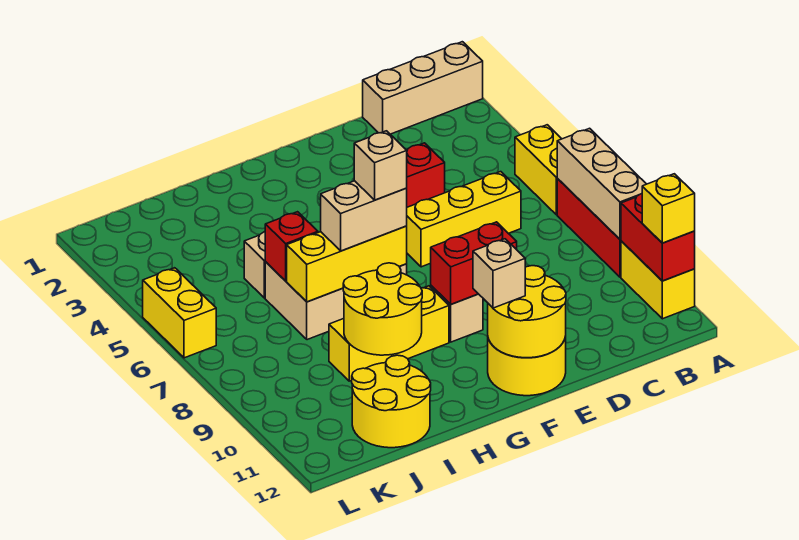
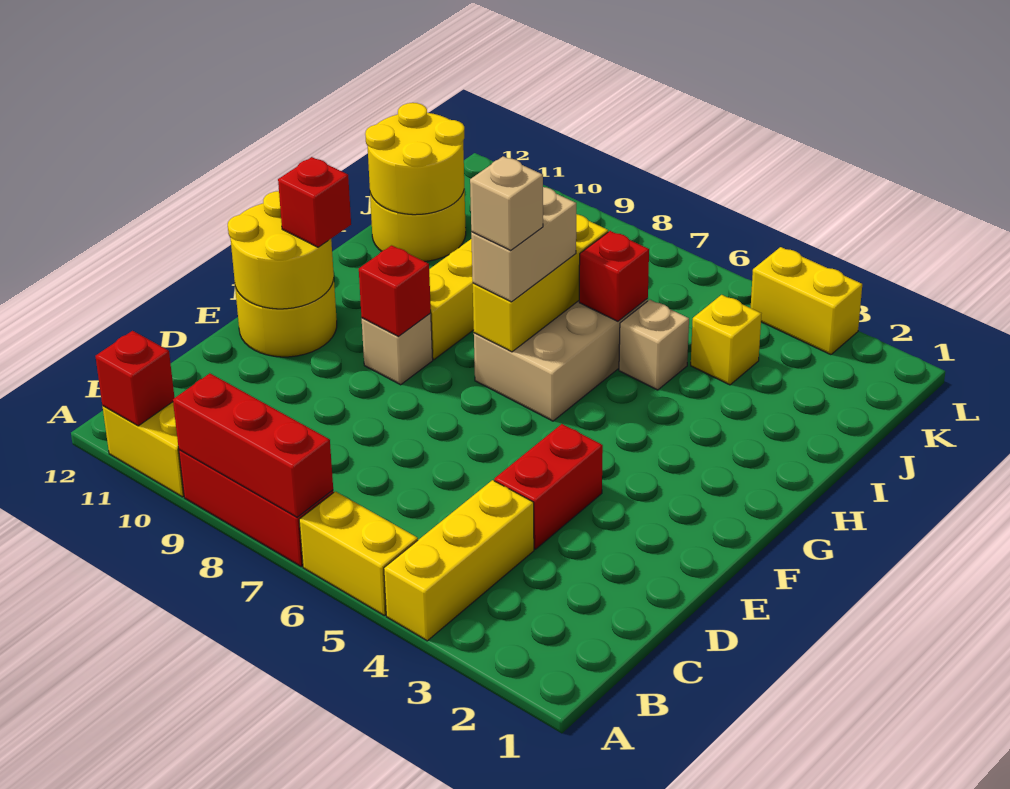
tan 1x3 brick [363,42,483,134] -> none
tan 1x3 brick [557,128,646,239] -> red 1x3 brick [173,373,333,517]
red 1x2 brick [621,194,695,281] -> red 1x1 brick [95,331,175,426]
yellow 1x1 brick [642,174,695,243] -> yellow 1x1 brick moved to [691,295,761,385]
yellow 1x3 brick [407,172,521,267] -> yellow 1x3 brick moved to [384,480,534,641]
red 1x2 brick [431,222,517,304] -> red 1x1 brick [359,245,431,336]
tan 1x1 brick [473,239,525,308] -> red 1x1 brick [278,157,351,247]
yellow 2x2 round brick [343,263,422,355] -> yellow 2x2 round brick moved to [365,103,464,215]
yellow 1x2 brick [143,268,216,358] -> yellow 1x2 brick moved to [751,247,862,355]

